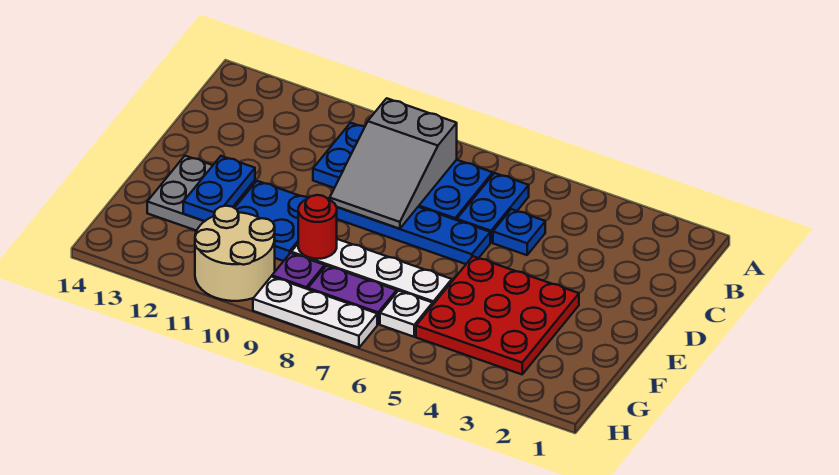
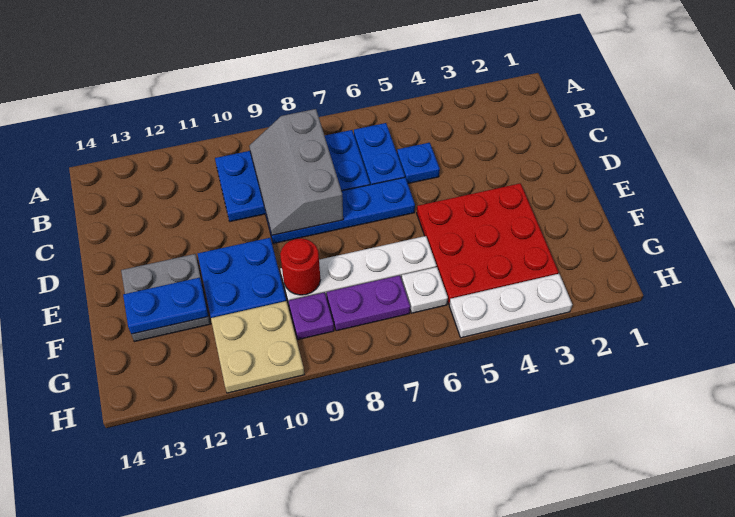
grey 2x3 slope [330,98,457,229] -> grey 2x3 slope turned to [249,109,343,235]
blue 1x2 plate [183,156,255,221] -> blue 1x2 plate turned to [123,278,208,334]
tan 2x2 round brick [195,206,275,301] -> tan 2x2 plate [211,301,304,393]
white 1x3 plate [253,277,377,348] -> white 1x3 plate moved to [449,274,572,338]

